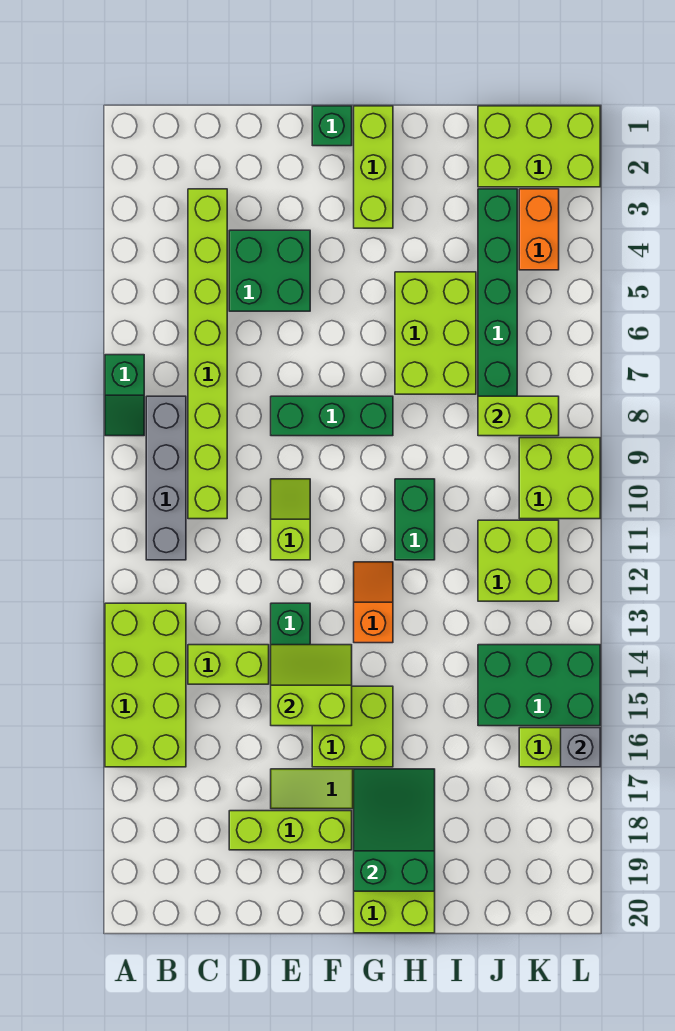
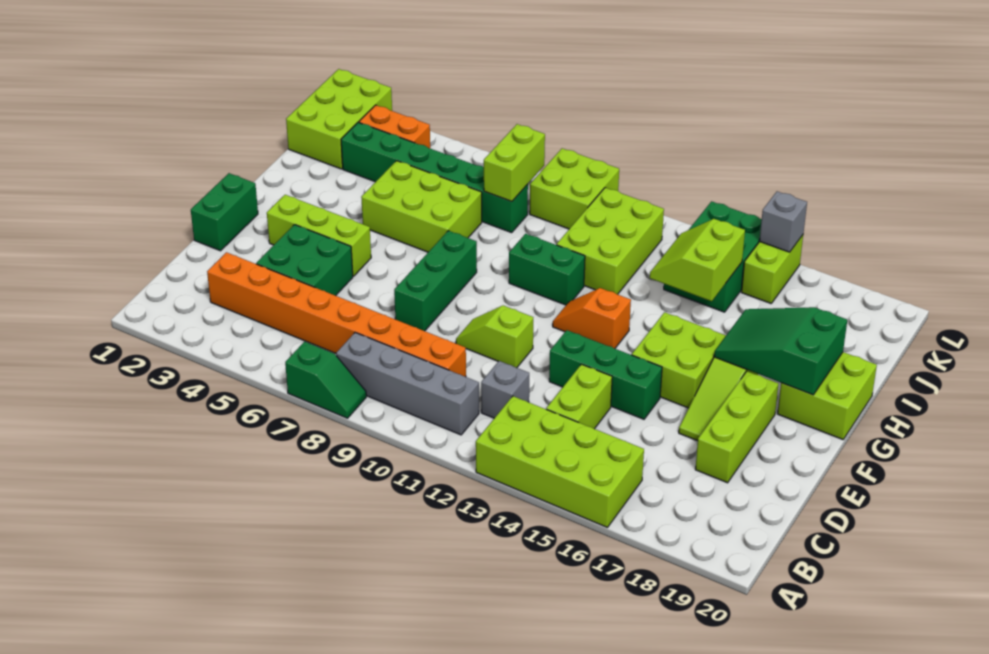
lime 1x8 brick [188,189,227,519] -> orange 1x8 brick [207,252,466,377]
none -> grey 1x1 brick [481,361,529,418]
lime 2x2 slope [271,645,352,726] -> lime 2x2 slope moved to [650,219,745,301]
green 1x1 brick [312,106,352,146] -> green 1x2 brick [191,173,258,251]
lime 1x3 brick [354,106,393,228] -> lime 1x3 brick moved to [267,195,371,276]
lime 2x2 brick [478,520,559,601] -> lime 2x3 brick [557,188,664,294]

